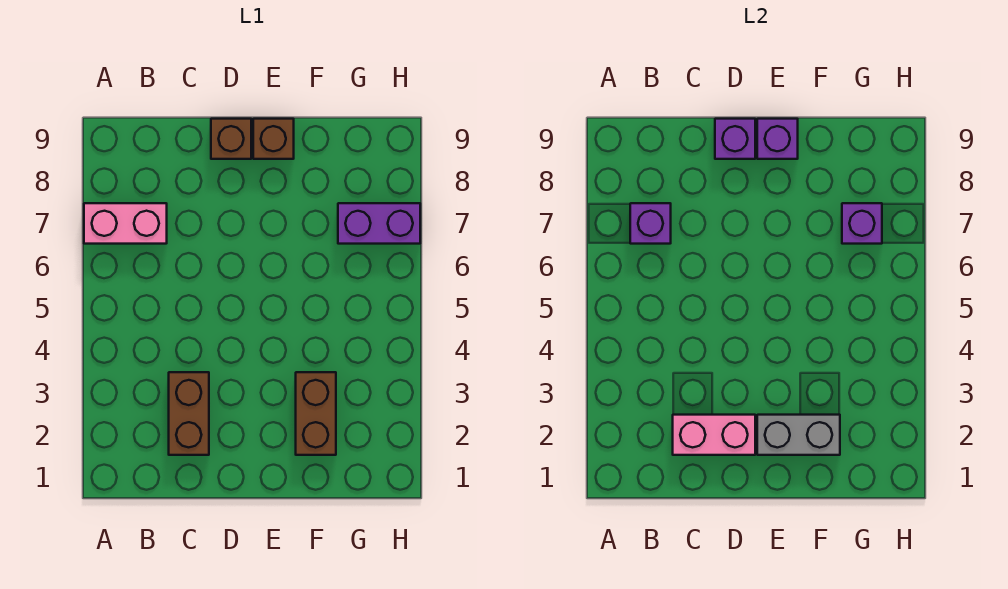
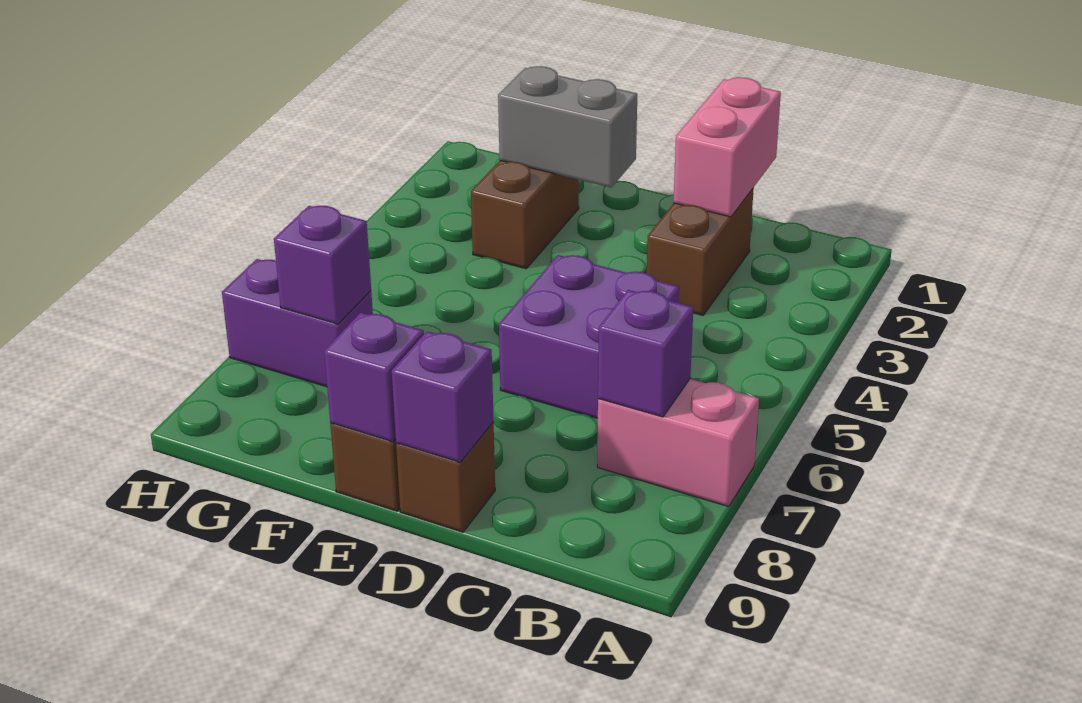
pink 1x2 brick [673,415,755,455] -> pink 1x2 brick turned to [674,77,781,217]
none -> purple 2x2 brick [499,255,679,418]

